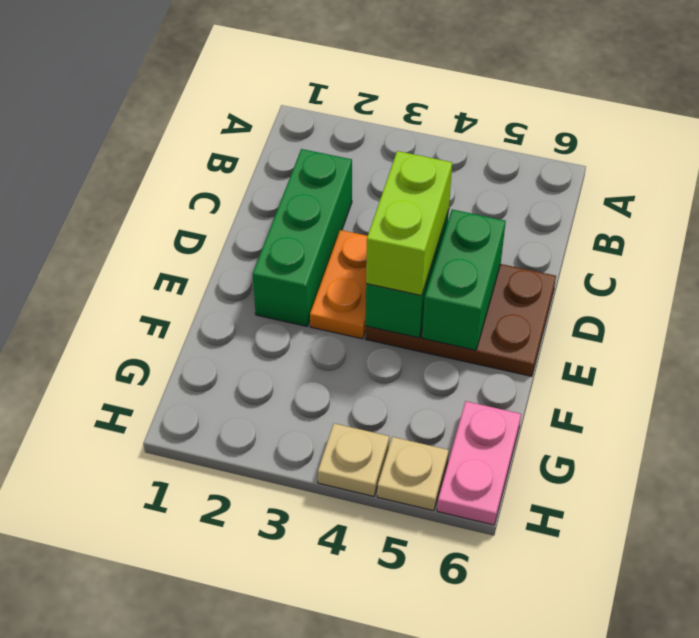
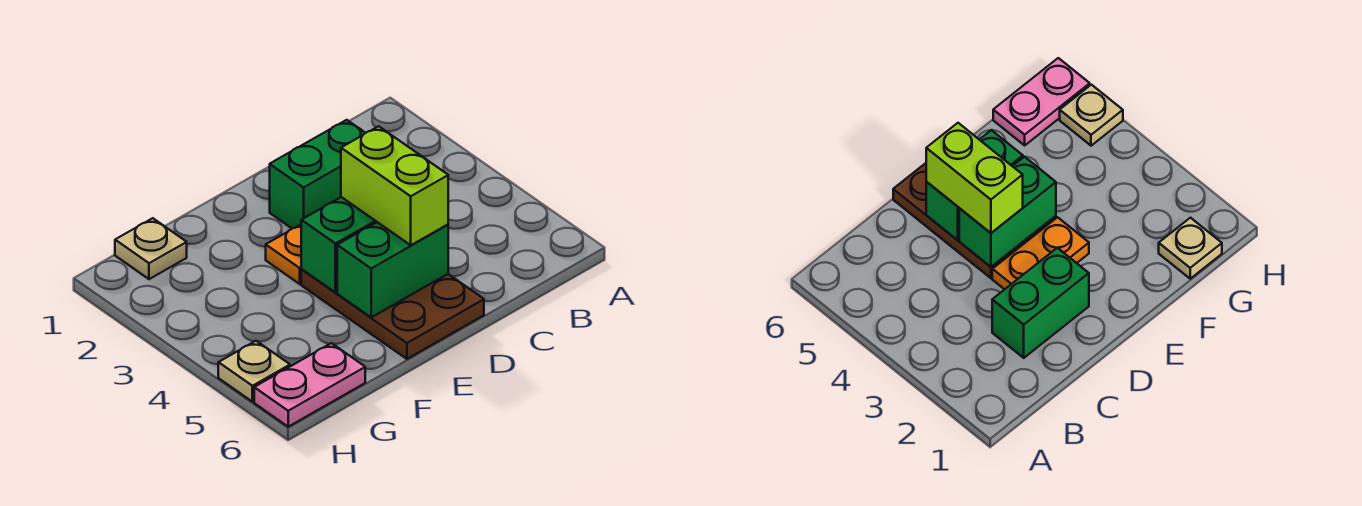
green 1x3 brick [253,149,352,326] -> green 1x2 brick [270,120,365,229]
lime 1x2 brick [366,151,452,296] -> lime 1x2 brick turned to [341,126,448,245]
tan 1x1 plate [318,423,389,496] -> tan 1x1 plate moved to [115,218,187,279]

